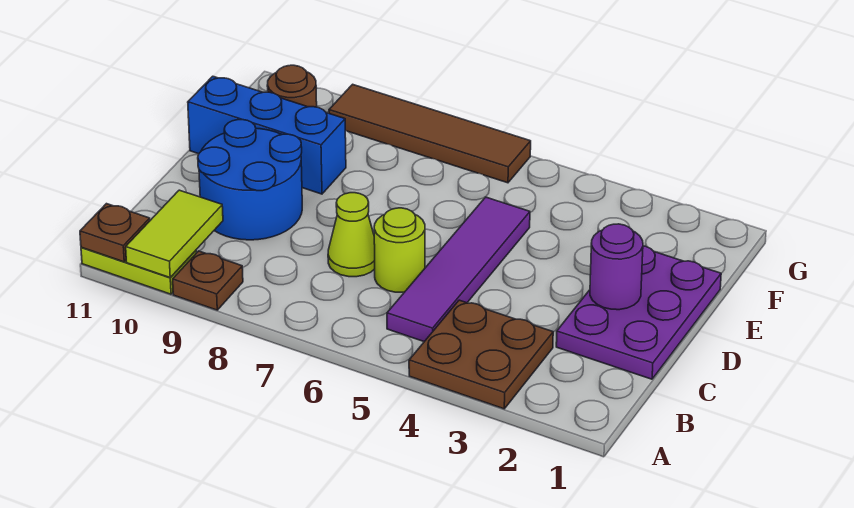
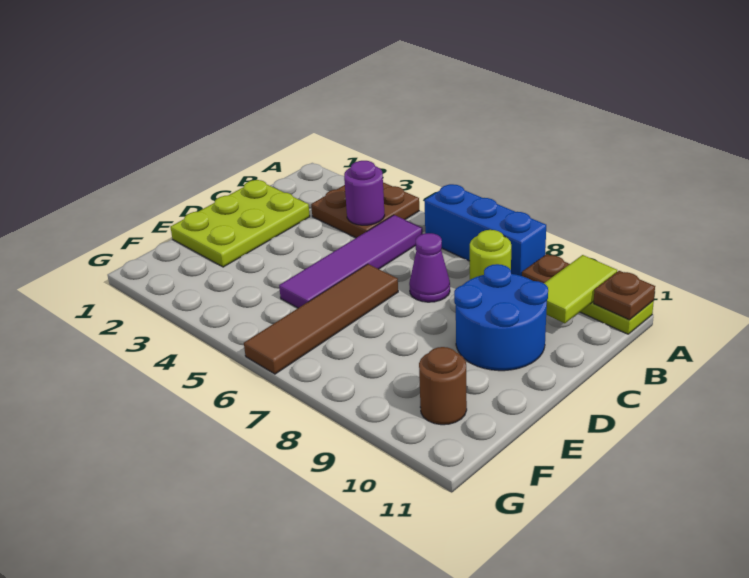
purple 2x3 plate [556,246,721,379] -> lime 2x3 plate [170,180,310,267]
lime 1x1 round brick [374,208,425,292] -> lime 1x1 round brick moved to [470,230,511,280]
lime 1x1 cone [328,193,375,277] -> purple 1x1 cone [409,233,450,302]
purple 1x1 round brick [590,224,643,310] -> purple 1x1 round brick moved to [344,161,385,225]
blue 1x3 brick [188,76,346,194] -> blue 1x3 brick moved to [424,184,546,276]
brown 1x4 tile [329,84,531,183] -> brown 1x4 tile turned to [244,264,398,374]

